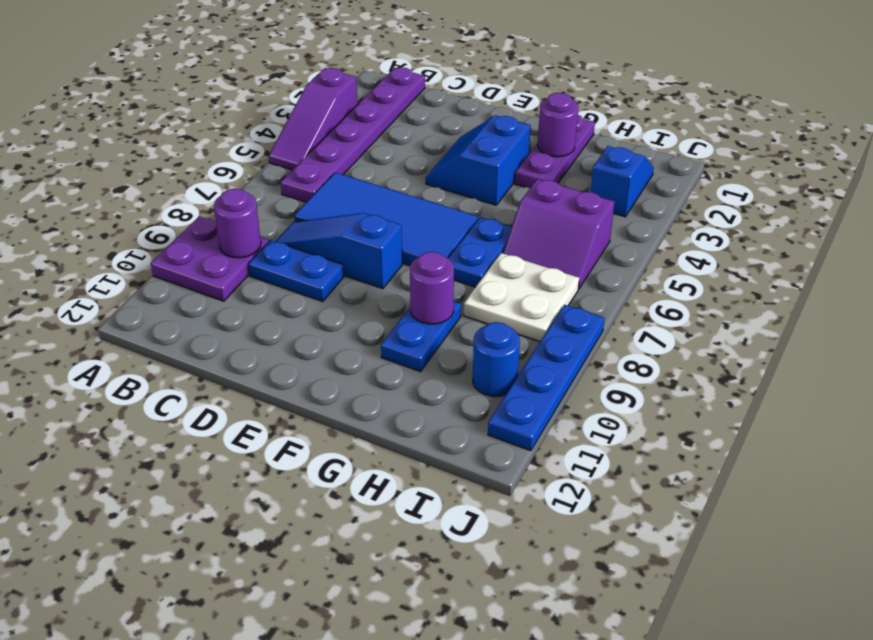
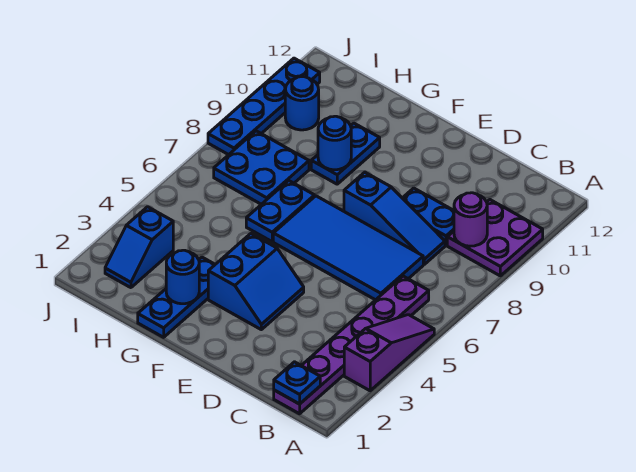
none -> blue 1x1 plate [274,362,320,404]
purple 1x3 plate [515,115,595,188] -> blue 1x3 plate [138,257,215,337]
purple 1x1 round brick [538,93,578,157] -> blue 1x1 round brick [166,250,199,304]
purple 1x1 round brick [410,252,454,324] -> blue 1x1 round brick [318,116,351,170]
purple 2x2 slope [503,179,614,289] -> none
white 2x2 plate [464,253,579,342] -> blue 2x2 plate [214,131,309,204]

